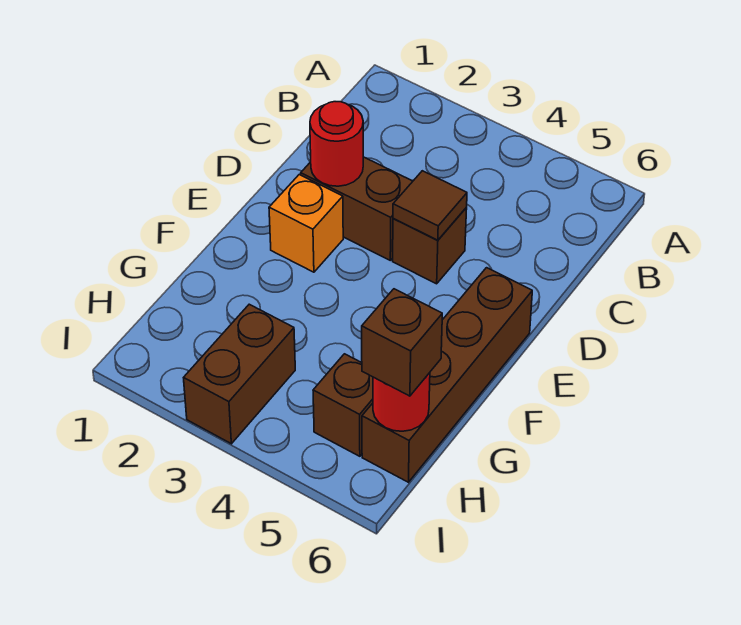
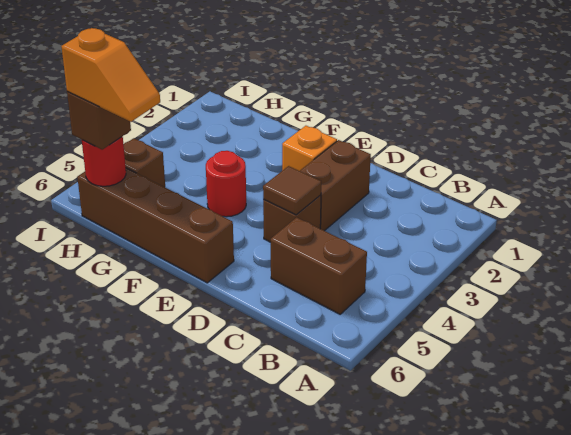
red 1x1 round brick [310,102,363,186] -> red 1x1 round brick moved to [206,151,246,217]
none -> orange 1x2 slope [61,28,160,122]
brown 1x2 brick [184,304,295,444] -> brown 1x2 brick moved to [271,217,367,314]

